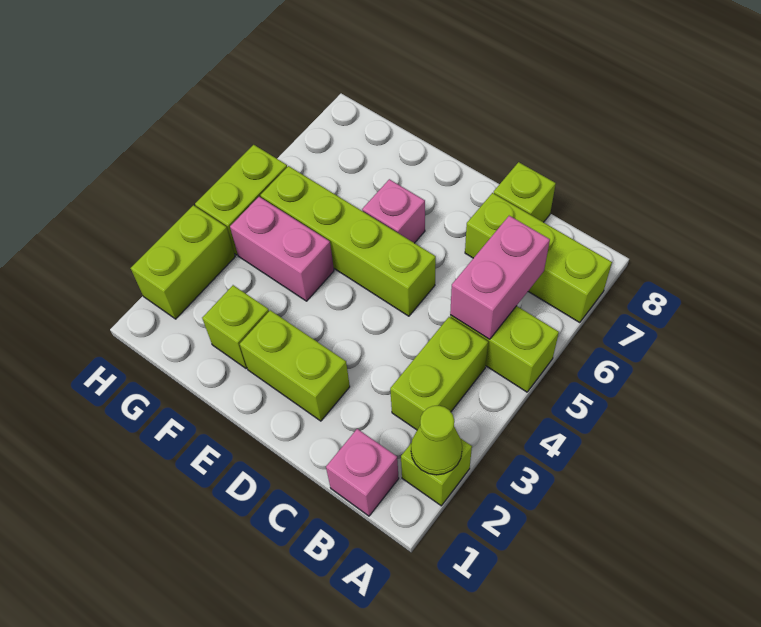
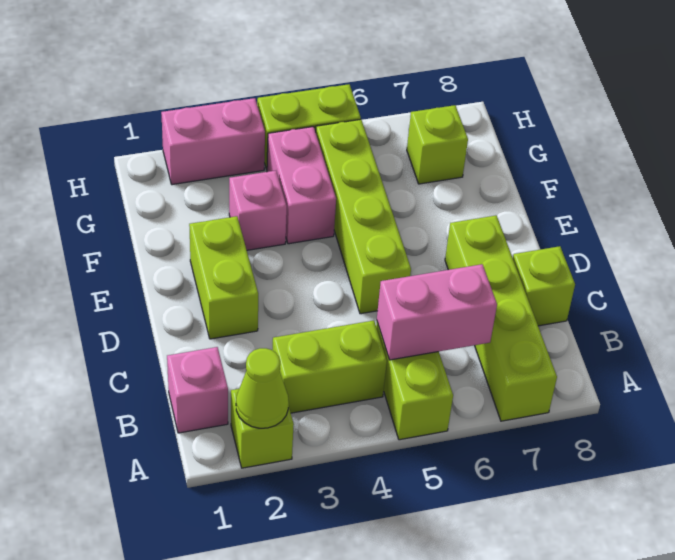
lime 1x3 brick [465,193,612,323] -> lime 1x4 brick [445,215,557,421]
pink 1x1 brick [362,179,425,243] -> pink 1x1 brick moved to [229,171,287,250]
lime 1x1 brick [202,285,269,369] -> lime 1x1 brick moved to [407,105,468,184]
lime 1x2 brick [131,205,235,319] -> pink 1x2 brick [161,98,265,185]

